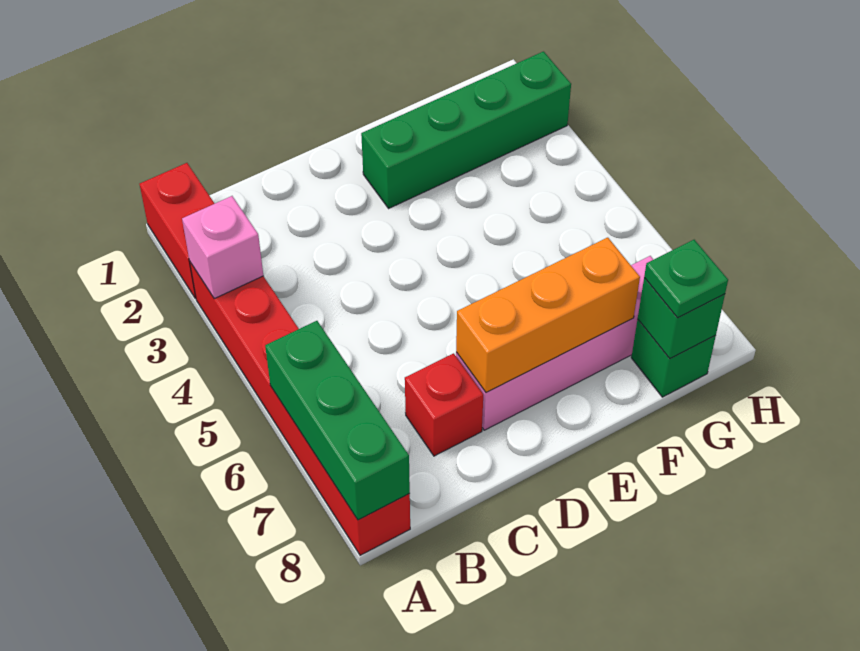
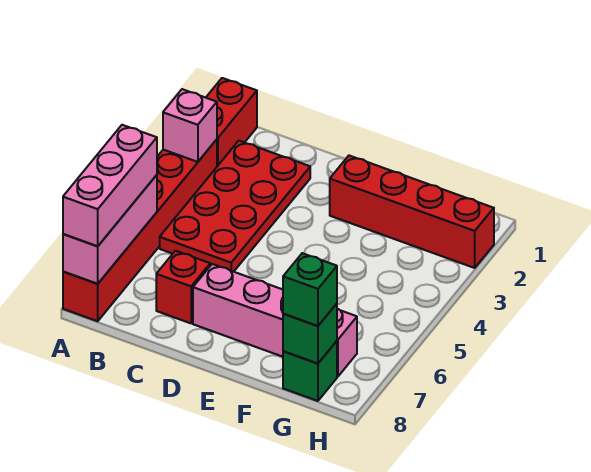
green 1x3 brick [265,321,410,520] -> pink 1x3 brick [63,175,157,284]
none -> pink 1x3 brick [63,125,157,246]
none -> red 2x4 plate [160,141,310,272]
orange 1x3 brick [456,238,640,393] -> none
green 1x4 brick [361,52,571,208] -> red 1x4 brick [330,156,494,268]
green 1x1 plate [644,240,728,318] -> green 1x1 brick [283,253,337,326]

